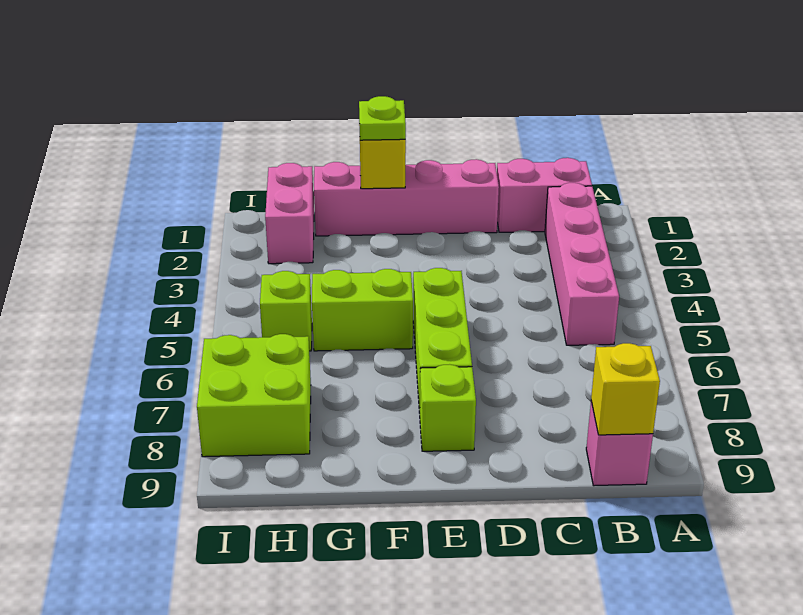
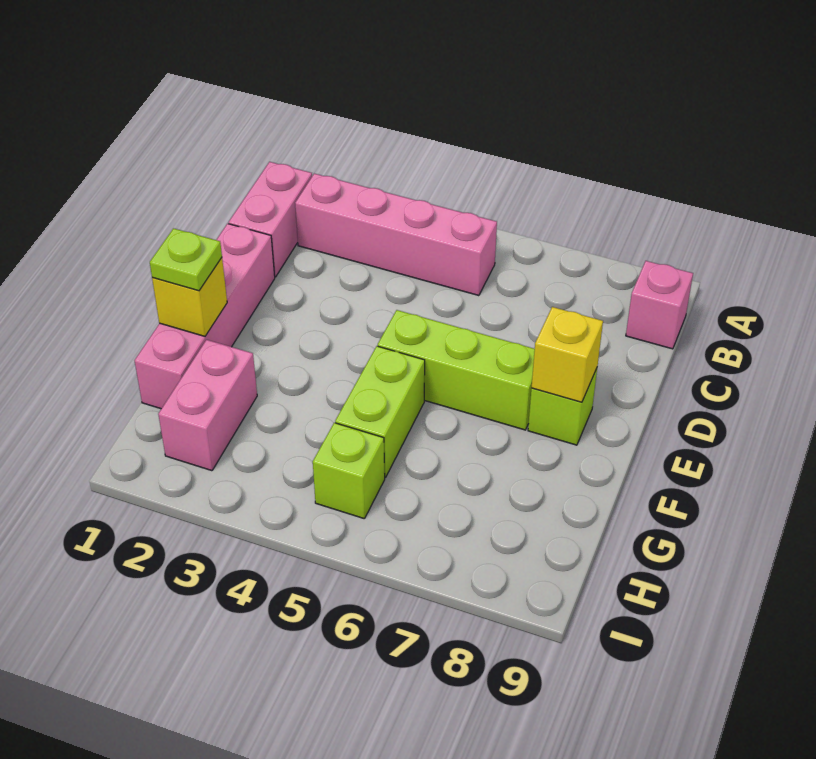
yellow 1x1 brick [591,343,660,435] -> yellow 1x1 brick moved to [532,307,603,402]
pink 1x2 brick [265,163,314,264] -> pink 1x2 brick turned to [158,340,257,471]
lime 2x2 brick [197,334,311,457] -> none

